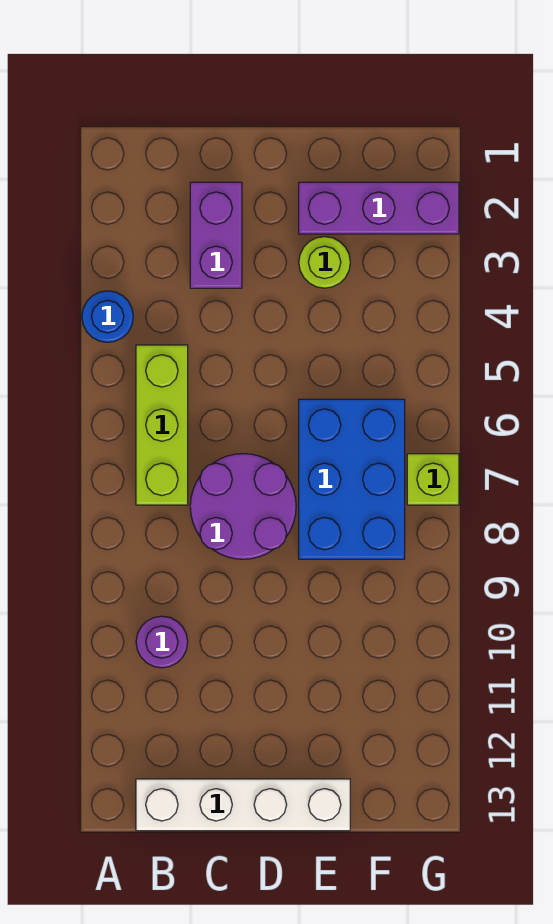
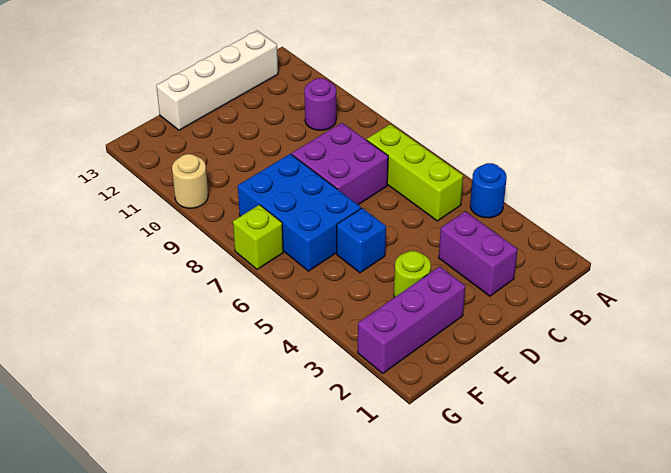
purple 2x2 round brick [190,454,296,559] -> purple 2x2 brick [292,123,388,205]
none -> blue 1x1 brick [337,208,386,273]
none -> tan 1x1 round brick [172,154,208,208]

